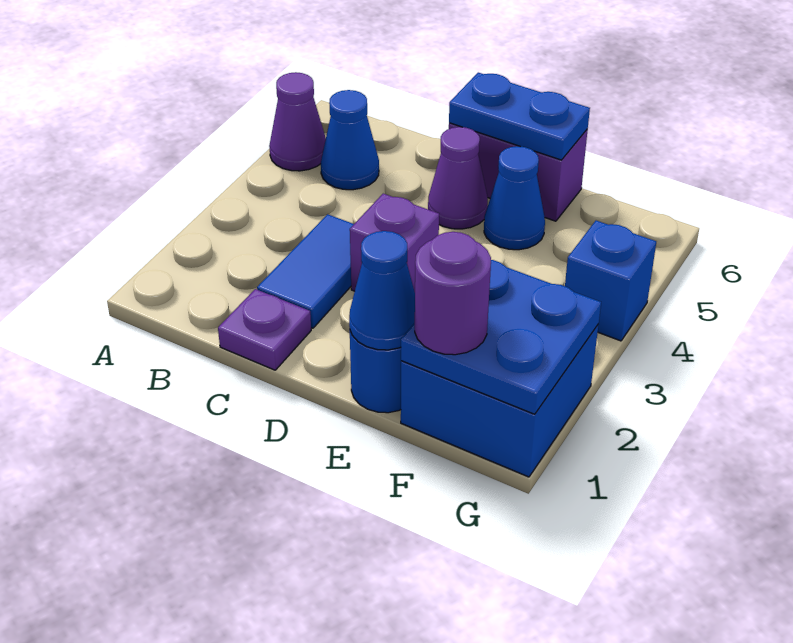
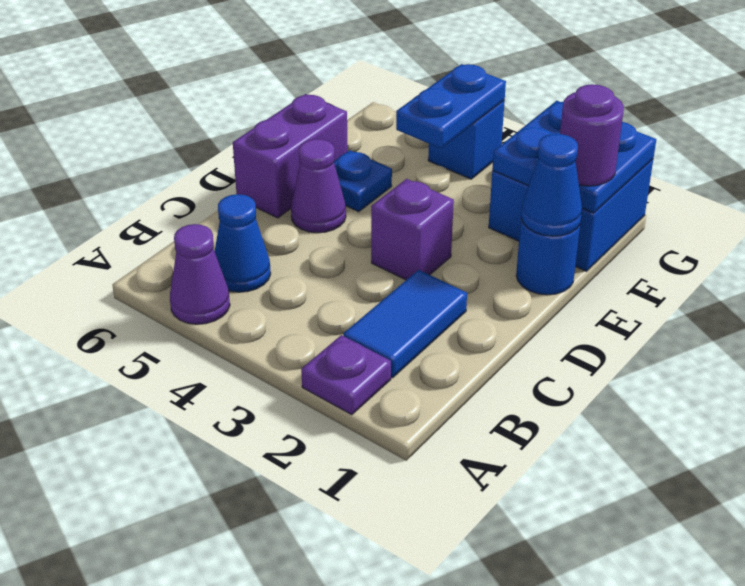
purple 1x1 plate [218,289,311,370] -> purple 1x1 plate moved to [301,335,391,415]
blue 1x2 tile [257,214,354,328] -> blue 1x2 tile turned to [343,270,467,378]
blue 1x2 plate [449,73,590,160] -> blue 1x2 plate moved to [396,64,506,148]
blue 1x1 cone [484,146,545,250] -> blue 1x1 plate [334,150,392,212]

